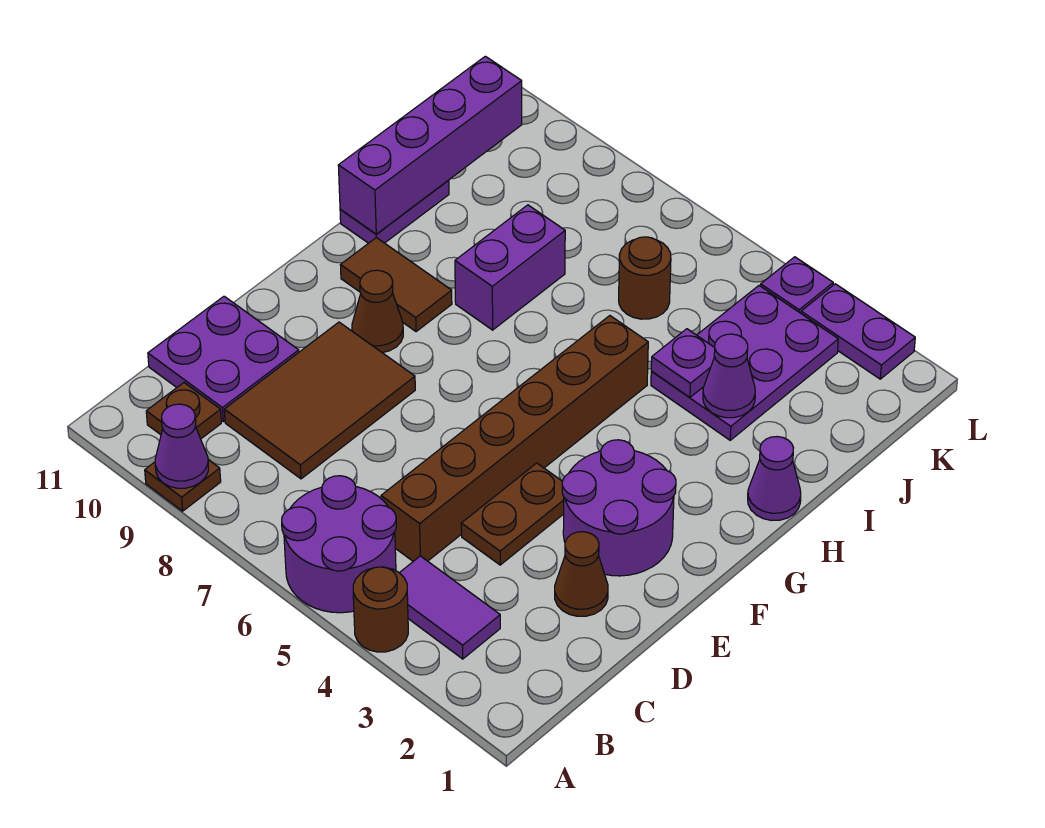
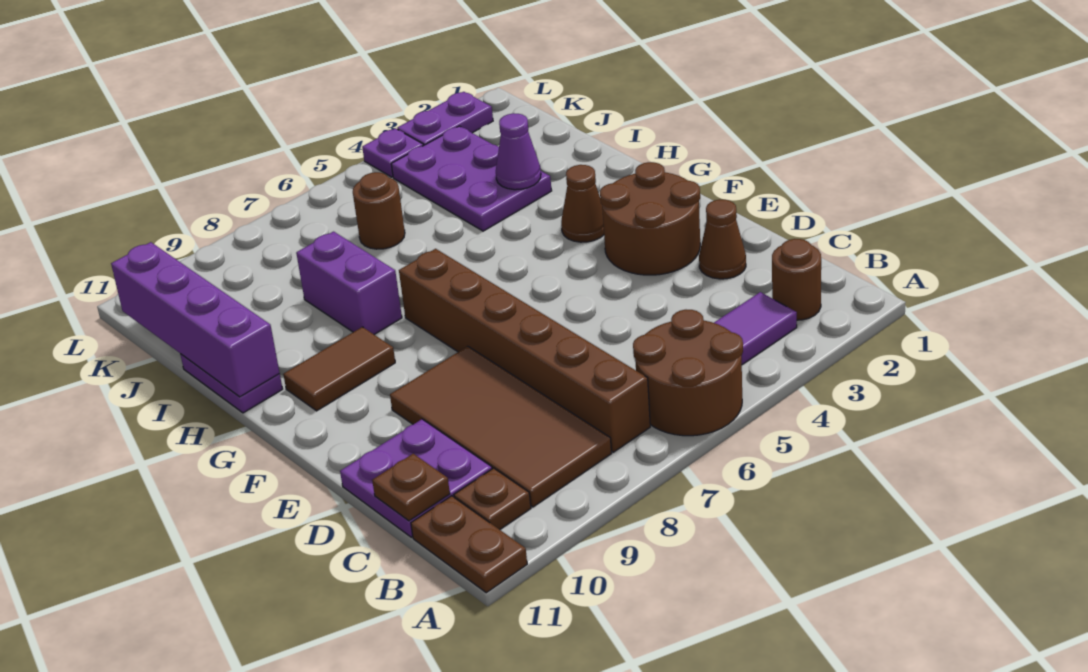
brown 1x1 round brick [353,567,408,652] -> brown 1x1 round brick moved to [772,239,821,320]
purple 2x2 round brick [282,476,396,613] -> brown 2x2 round brick [633,310,743,436]
brown 1x1 plate [145,460,221,511] -> brown 1x1 plate moved to [372,454,450,521]
purple 1x1 cone [155,404,208,488] -> none
brown 1x6 brick [381,316,648,561] -> brown 1x6 brick moved to [399,249,650,452]
brown 2x3 tile [224,322,415,479] -> brown 2x4 tile [390,346,612,507]
brown 1x2 plate [461,463,564,565] -> brown 1x2 plate moved to [411,496,527,593]
purple 2x2 round brick [562,440,676,576] -> brown 2x2 round brick [600,162,700,275]
brown 1x1 cone [352,270,403,353] -> brown 1x1 cone moved to [561,165,604,242]
purple 1x1 cone [748,437,801,520] -> none
purple 1x1 plate [651,329,715,397] -> none

